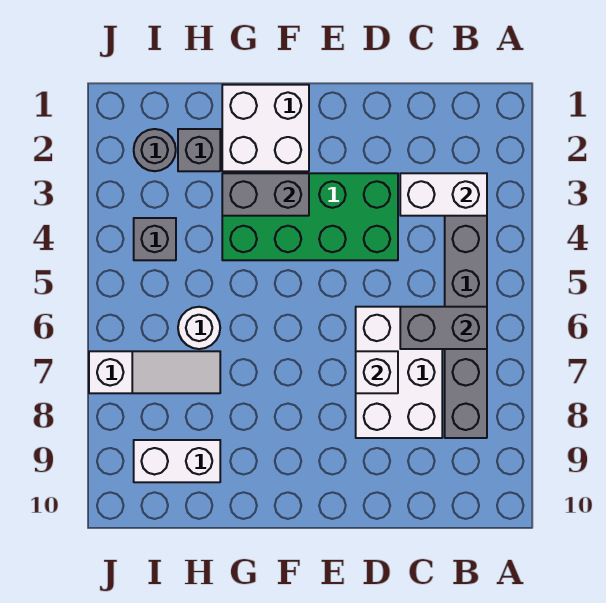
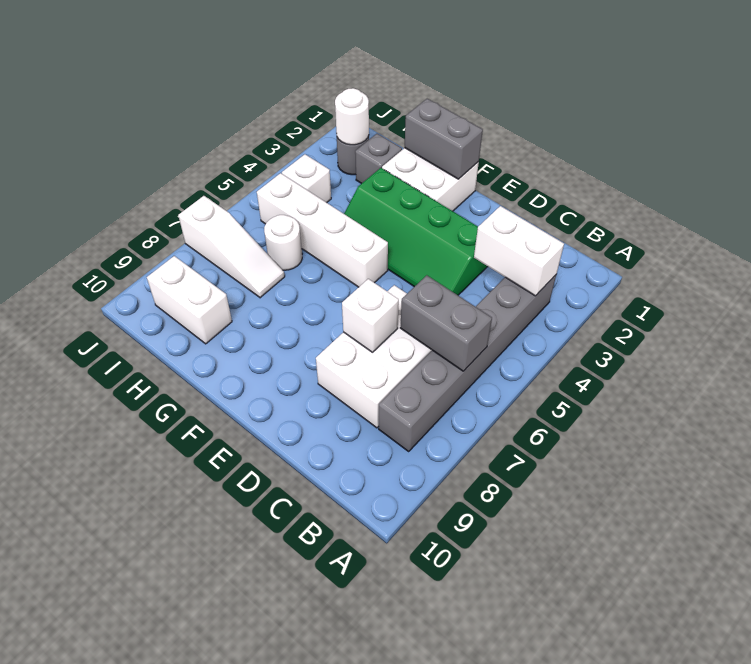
green 2x4 brick [222,173,398,260] -> green 2x4 slope [344,168,488,295]
grey 1x2 brick [222,173,309,216] -> grey 1x2 brick moved to [405,99,483,179]
none -> white 1x4 brick [257,173,388,287]
none -> white 1x1 round brick [335,88,369,145]
grey 1x1 brick [134,218,176,260] -> white 1x1 brick [282,154,331,203]

